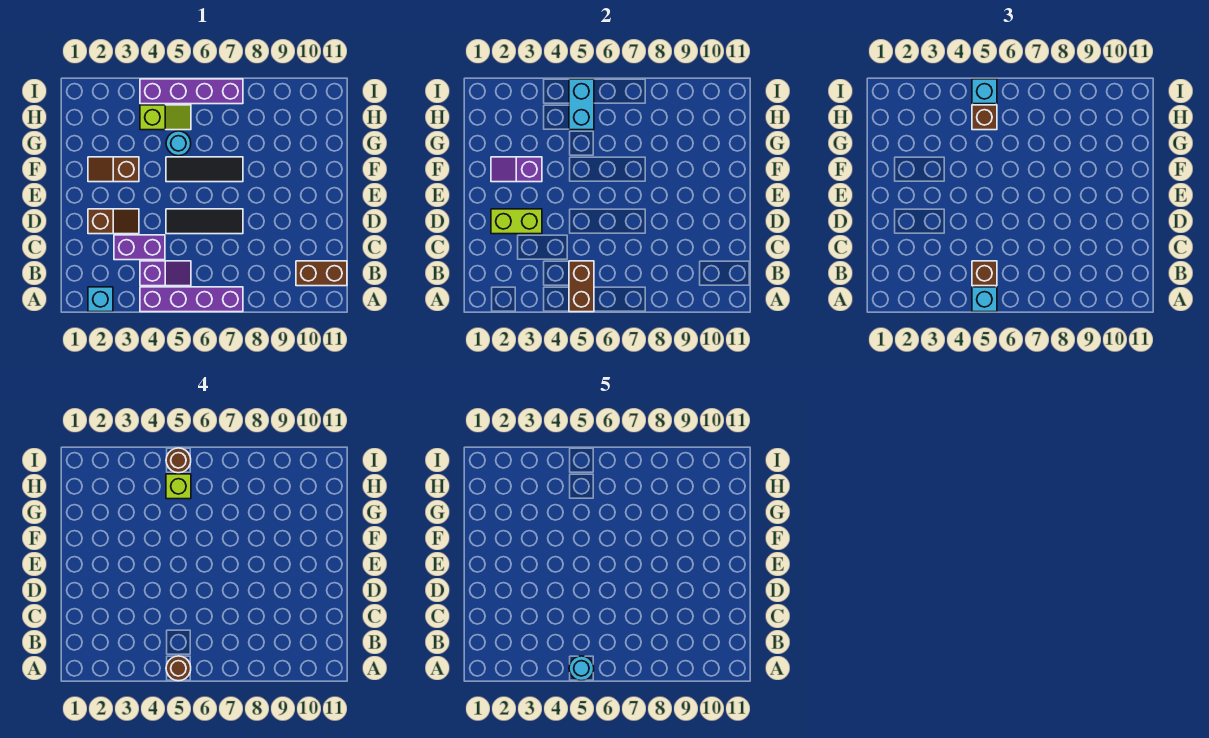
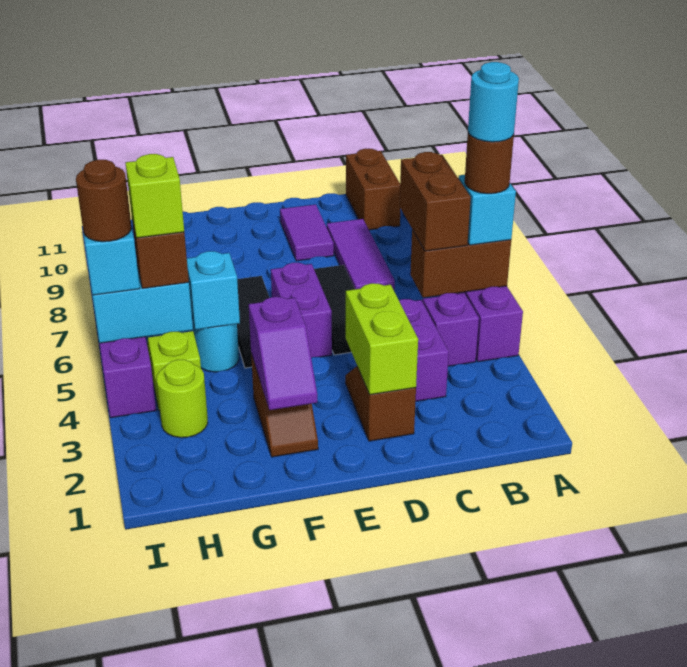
cyan 1x1 brick [88,287,113,312] -> cyan 1x1 brick moved to [187,251,240,330]
brown 1x1 brick [972,261,997,286] -> brown 1x2 brick [400,152,471,251]
none -> purple 1x3 tile [327,219,395,290]
none -> purple 1x2 tile [280,204,334,261]
none -> purple 1x2 brick [271,263,332,358]
none -> lime 1x1 round brick [157,360,208,438]

